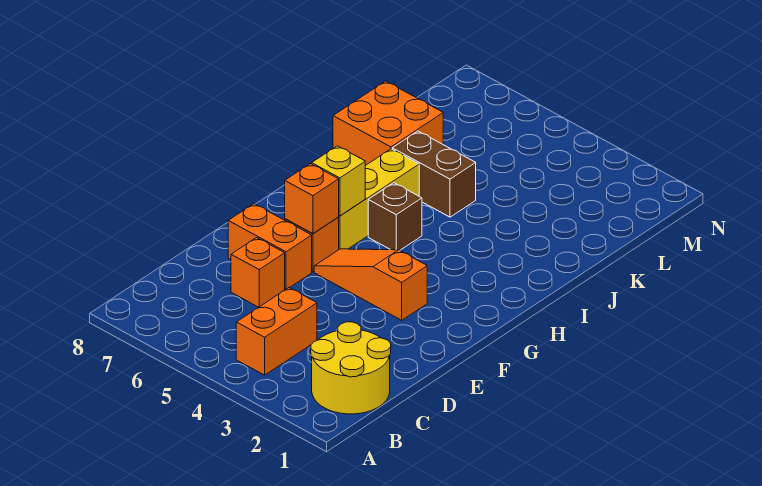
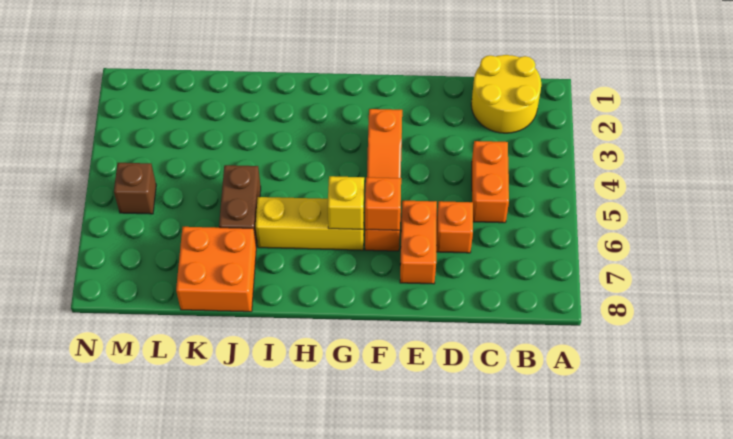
orange 1x2 brick [236,288,317,375] -> orange 1x2 brick turned to [472,141,509,223]
brown 1x1 brick [368,183,422,250] -> brown 1x1 brick moved to [114,163,156,214]

